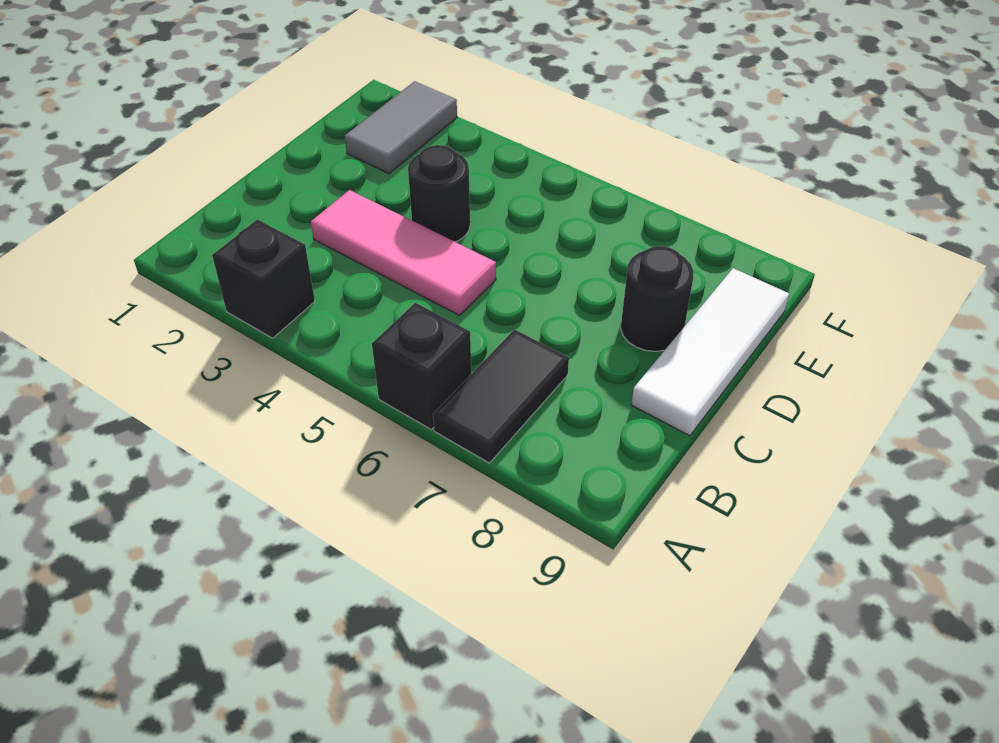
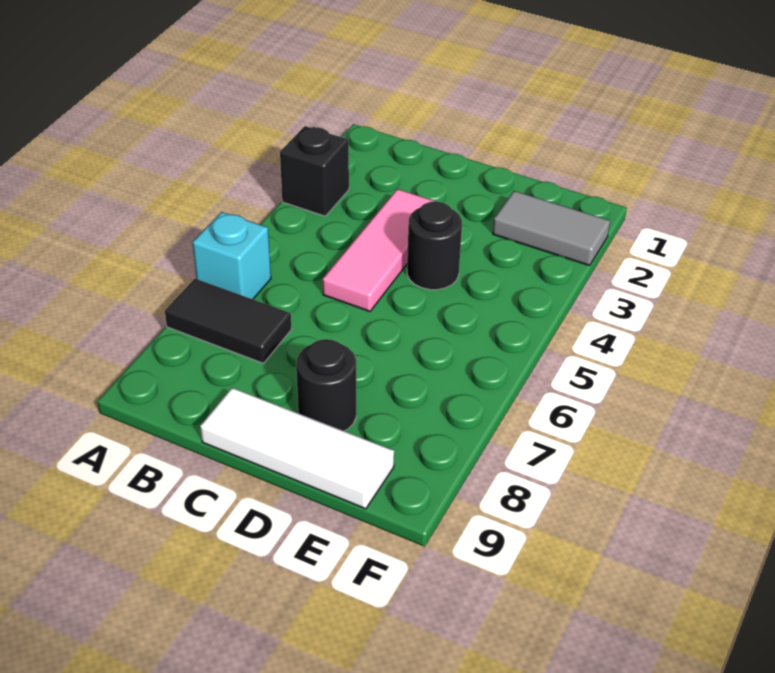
black 1x1 brick [372,303,471,430] -> cyan 1x1 brick [193,212,271,299]

